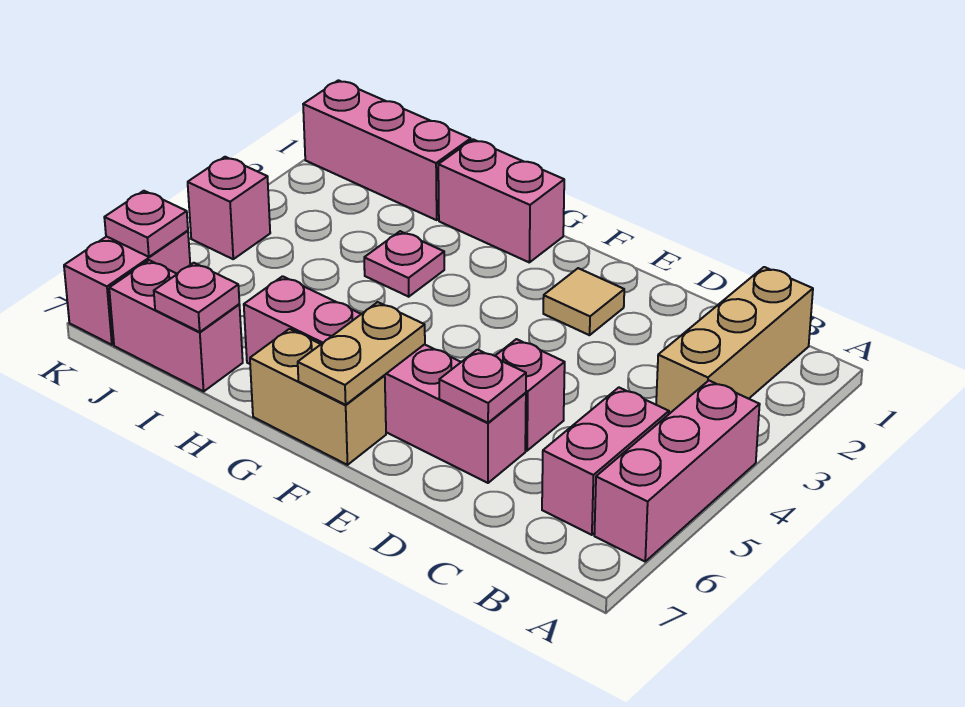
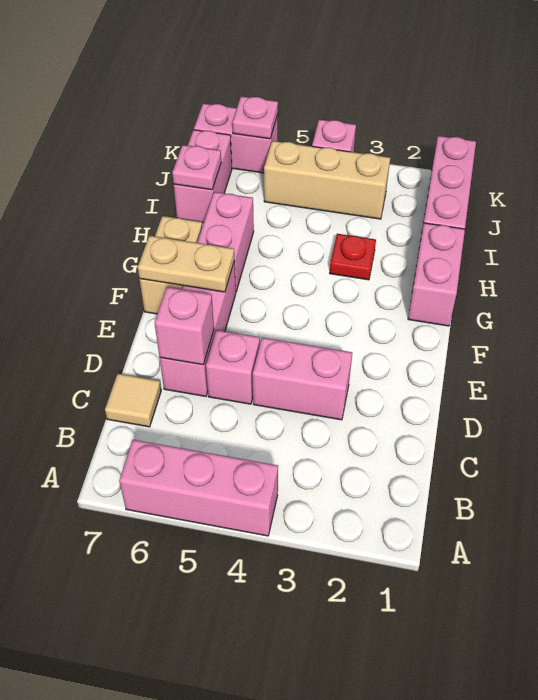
tan 1x3 brick [656,267,813,414] -> tan 1x3 brick moved to [264,141,390,219]
pink 1x2 brick [542,388,669,535] -> pink 1x2 brick moved to [253,338,352,420]
pink 1x1 plate [439,350,526,423] -> pink 1x1 brick [155,287,214,365]
tan 1x1 tile [543,268,624,335] -> tan 1x1 tile moved to [105,374,161,427]
pink 1x1 plate [364,231,444,297] -> red 1x1 plate [330,234,376,280]

